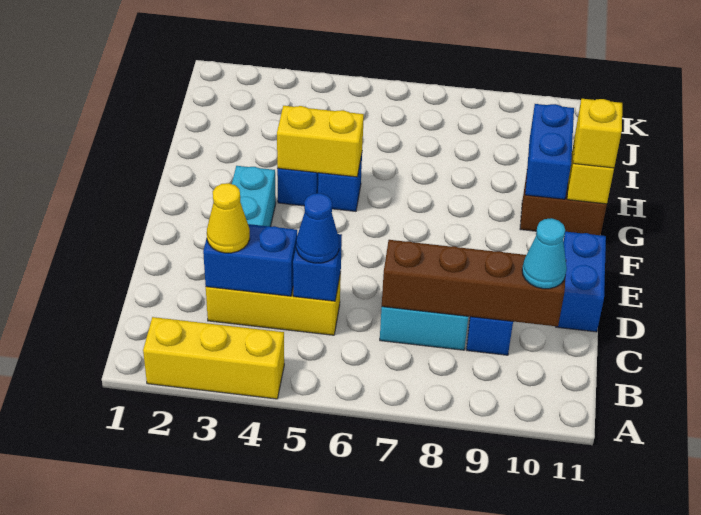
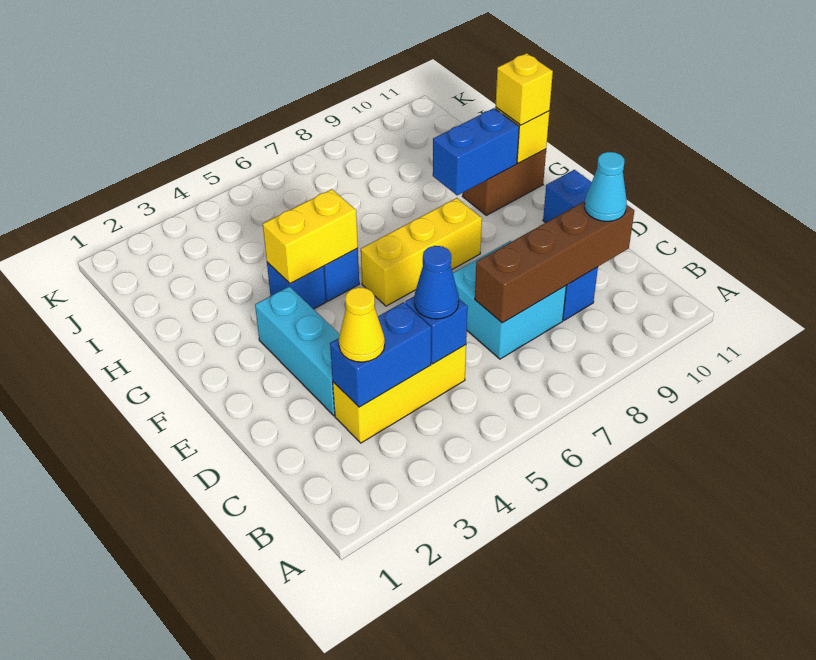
yellow 1x3 brick [143,317,284,399] -> yellow 1x3 brick moved to [361,198,482,306]
blue 1x2 brick [525,104,574,199] -> blue 1x2 brick turned to [433,108,519,195]

